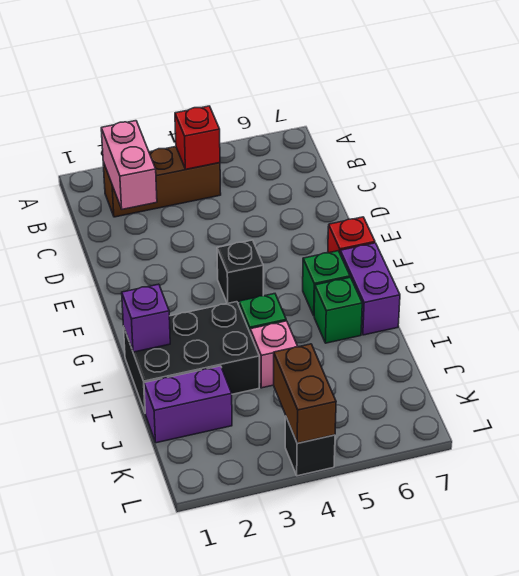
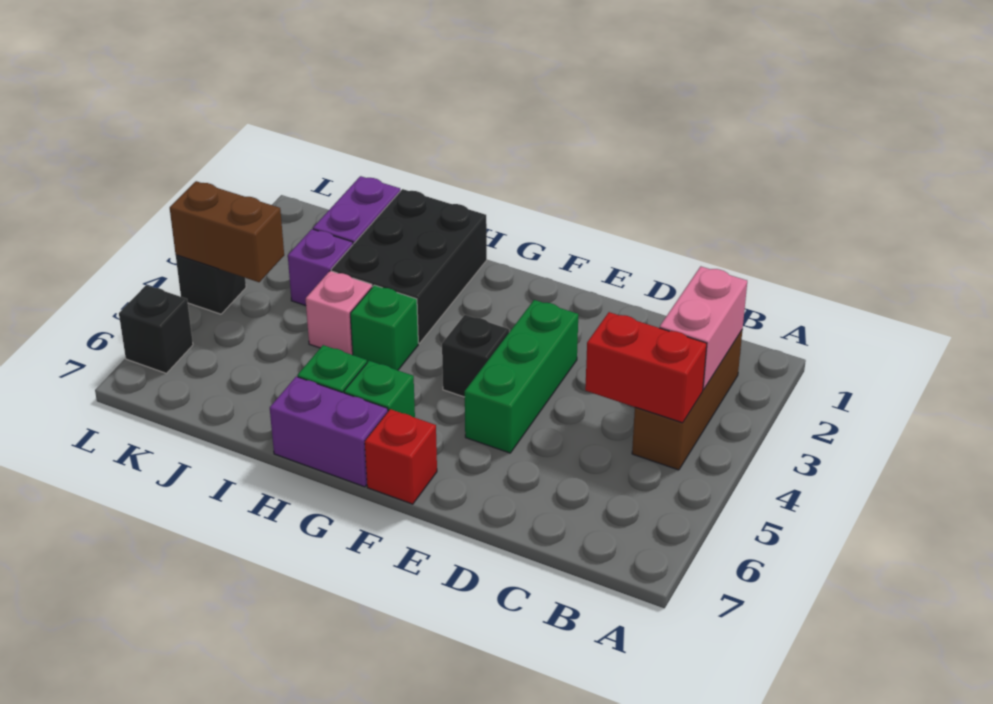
pink 1x2 brick [101,121,157,209] -> pink 1x2 brick turned to [660,266,747,390]
red 1x1 brick [175,106,220,169] -> red 1x2 brick [585,312,707,423]
none -> green 1x3 brick [465,300,578,453]
purple 1x1 brick [122,284,170,352] -> purple 1x1 brick moved to [288,229,353,306]
none -> black 1x1 brick [119,285,193,373]

